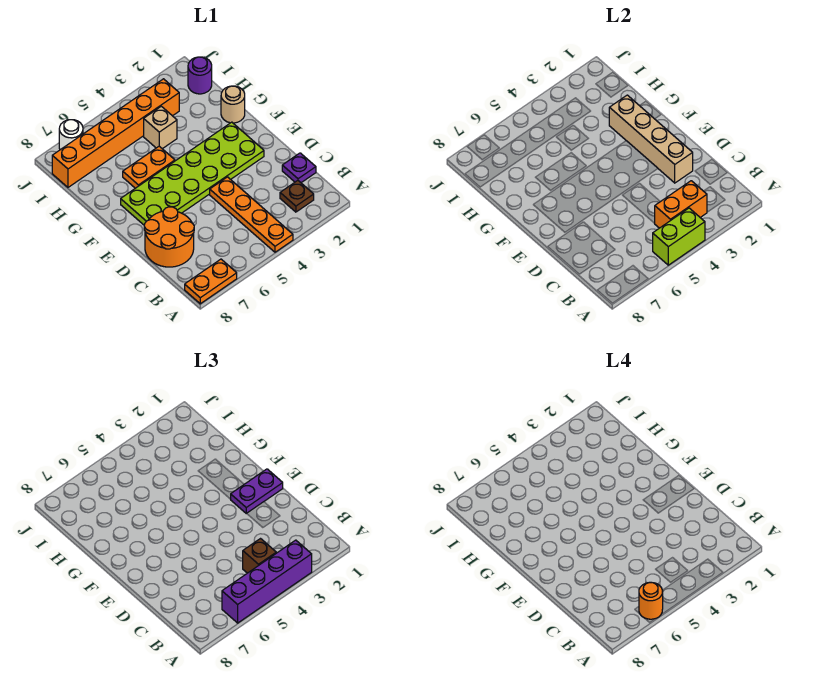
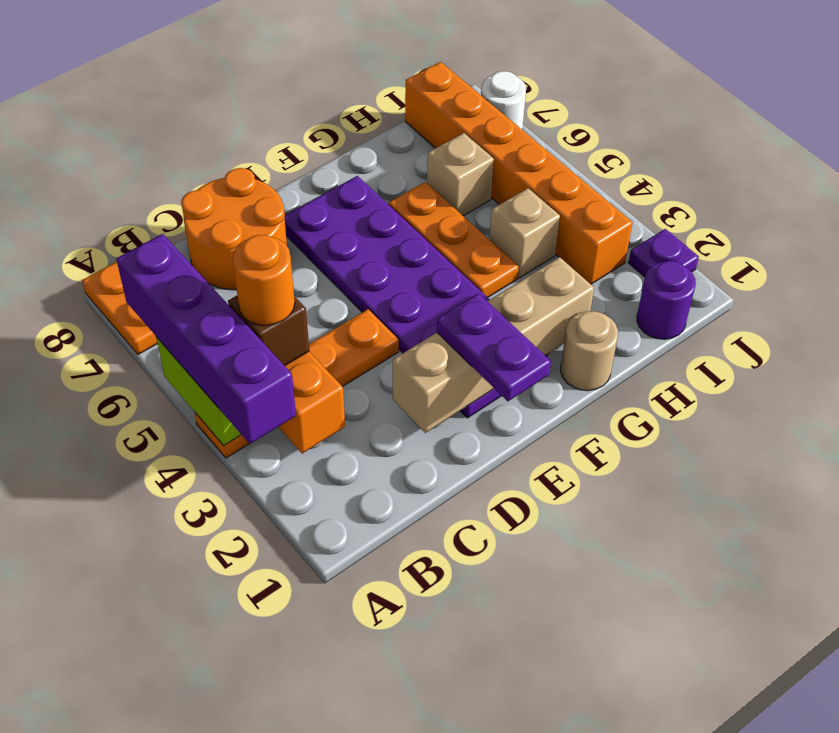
orange 1x1 round brick [639,582,663,619] -> orange 1x1 round brick moved to [232,235,295,325]
brown 1x1 plate [280,181,314,212] -> none
purple 1x1 plate [282,153,316,183] -> purple 1x1 plate moved to [629,229,699,277]
lime 2x6 plate [121,122,264,225] -> purple 2x6 plate [284,176,548,418]
orange 1x2 plate [123,146,175,188] -> orange 1x3 plate [389,182,519,297]
none -> tan 1x1 brick [427,133,494,216]

